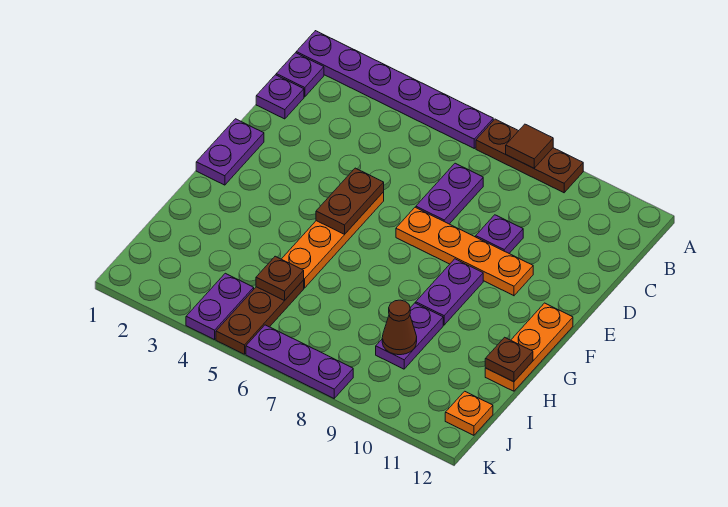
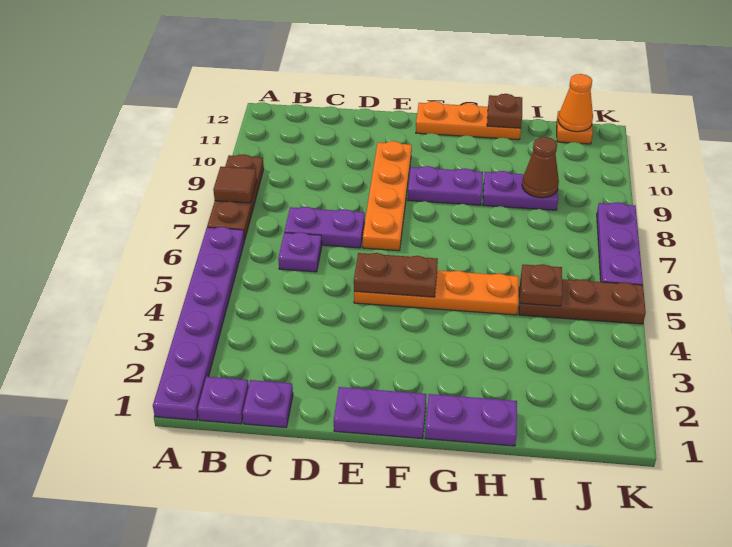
purple 1x1 plate [476,215,523,253] -> purple 1x1 plate moved to [278,232,322,272]
purple 1x2 plate [186,273,254,340] -> purple 1x2 plate moved to [425,394,517,446]
none -> orange 1x1 cone [558,74,593,132]

